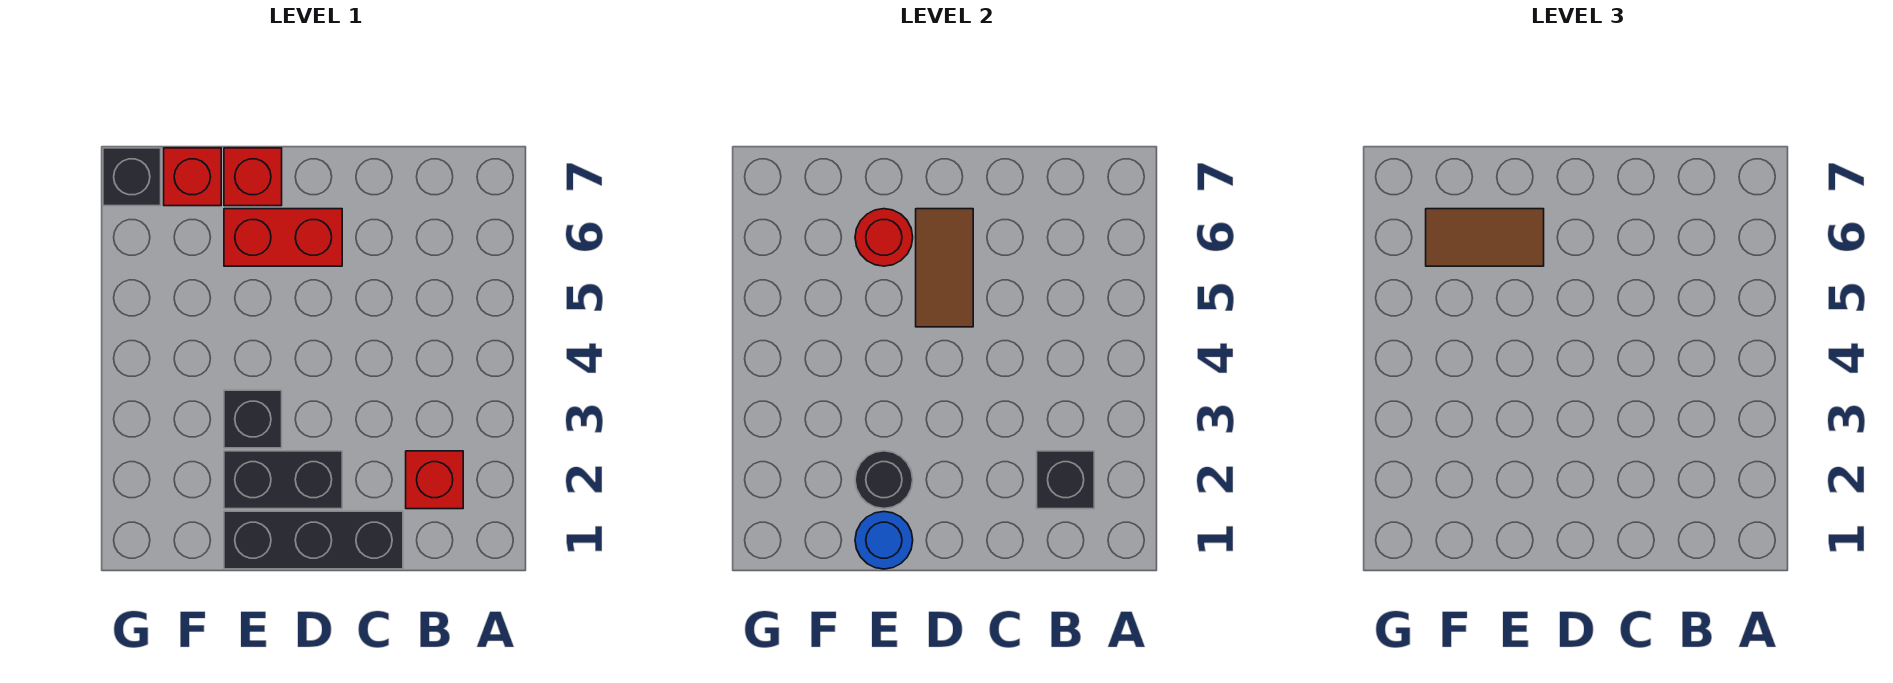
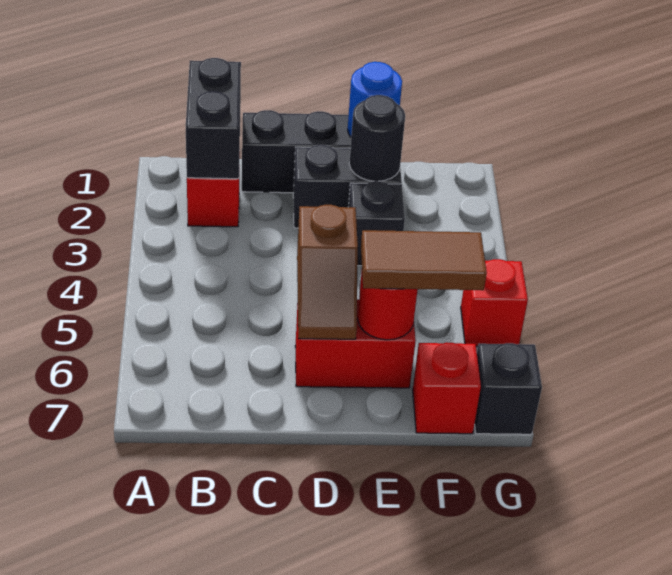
black 1x1 brick [1037,451,1094,509] -> black 1x2 brick [186,58,241,179]
brown 1x2 tile [916,209,973,327] -> brown 1x2 slope [297,205,358,339]
red 1x1 brick [224,148,282,206] -> red 1x1 brick moved to [461,259,528,346]

